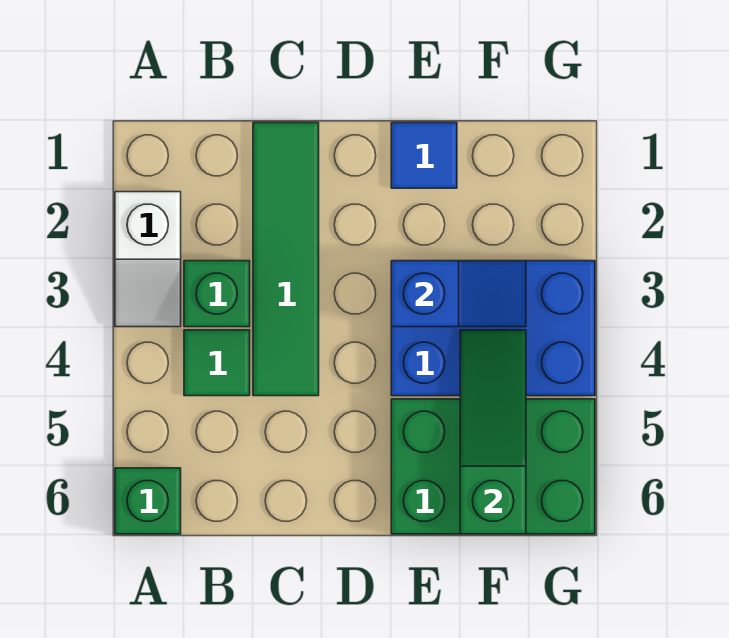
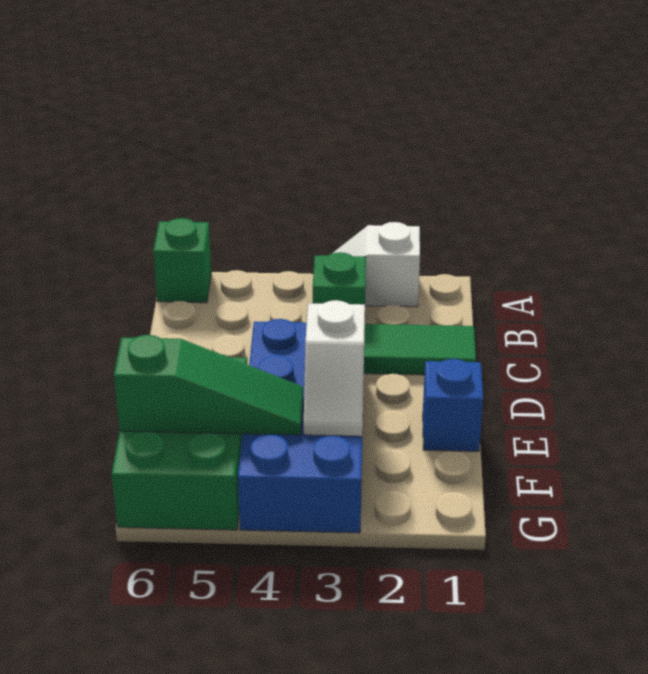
green 1x1 tile [184,330,250,396] -> none
blue 1x1 tile [391,123,457,188] -> blue 1x1 brick [423,359,483,451]
blue 2x3 brick [391,261,595,396] -> blue 2x4 brick [238,319,365,533]
blue 1x2 slope [391,261,526,327] -> white 1x2 slope [304,300,365,436]

